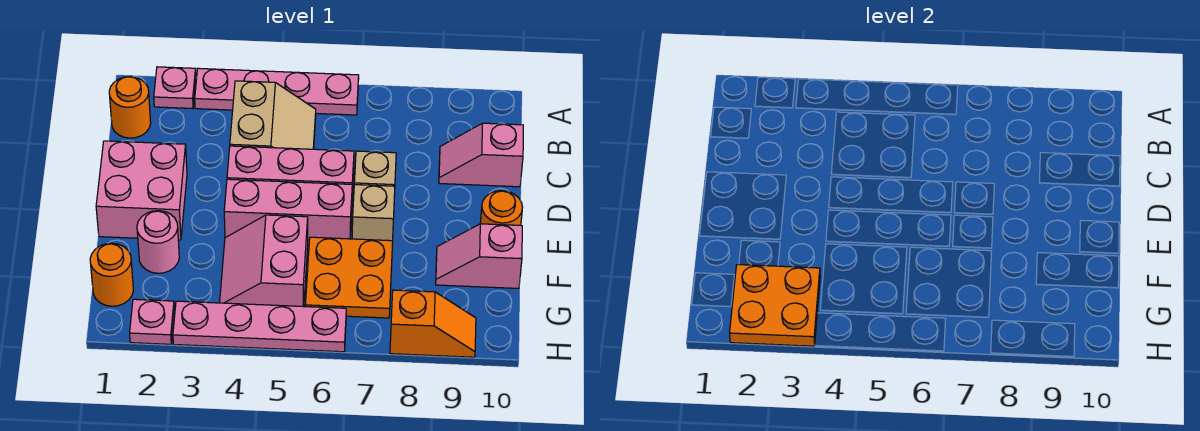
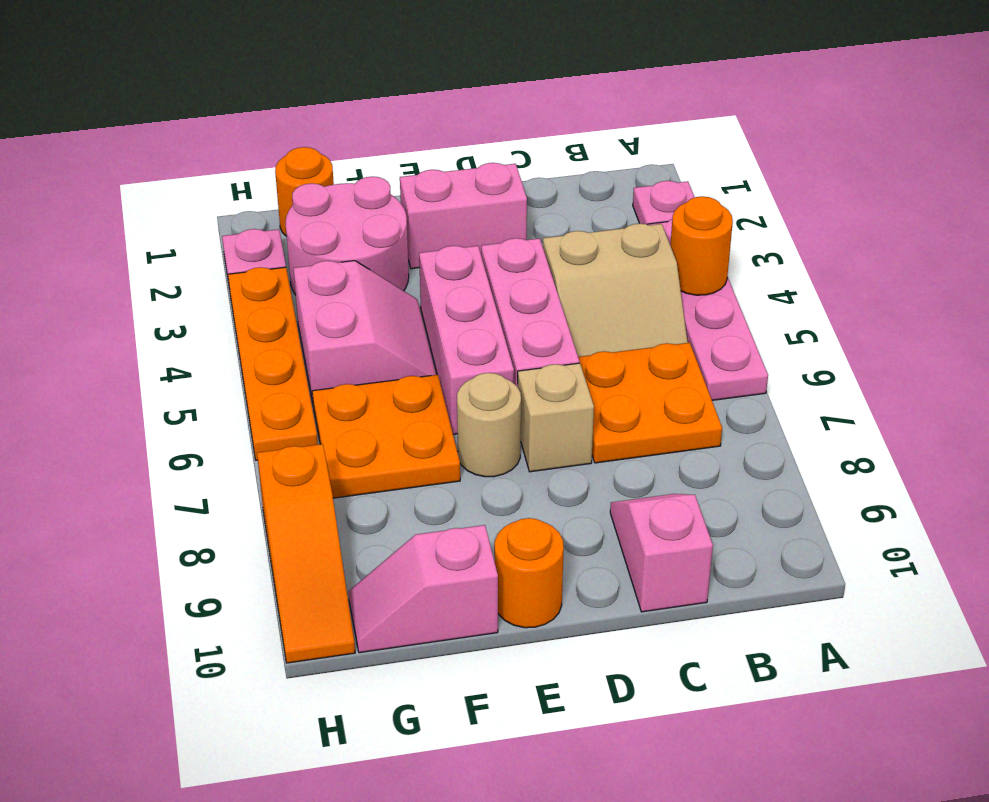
orange 1x1 round brick [109,77,151,138] -> orange 1x1 round brick moved to [670,196,733,295]
pink 2x2 brick [96,141,187,240] -> pink 1x2 brick [400,163,527,269]
tan 1x1 brick [352,185,395,241] -> tan 1x1 round brick [457,373,521,477]
pink 1x1 round brick [137,211,179,273] -> pink 2x2 round brick [285,176,409,295]
pink 2x2 slope [220,215,308,307] -> pink 2x2 slope turned to [293,261,436,403]
pink 1x2 slope [436,224,522,288] -> pink 1x2 slope turned to [349,525,498,653]
orange 2x2 plate [730,265,820,346] -> orange 2x2 plate moved to [578,343,722,463]
pink 1x4 plate [173,301,346,352] -> orange 1x4 plate [228,267,318,460]
orange 1x2 slope [390,290,476,357] -> orange 1x3 slope [257,444,355,663]

